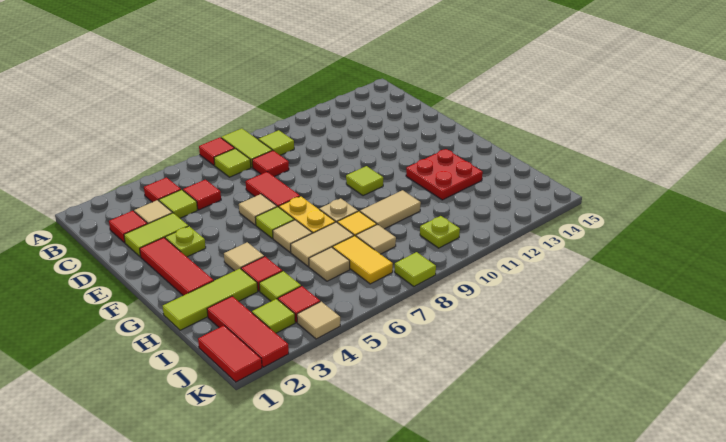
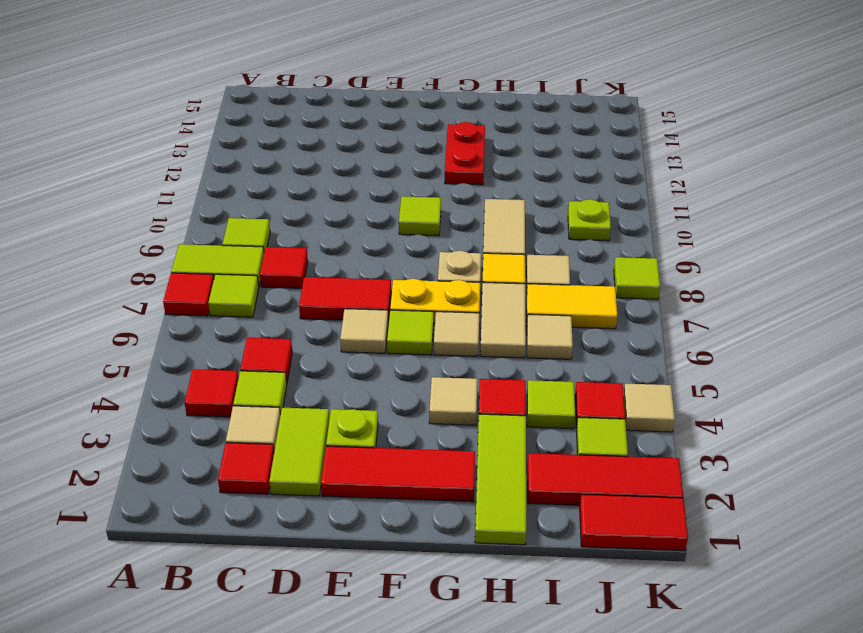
red 2x2 plate [406,149,483,200] -> red 1x2 plate [445,122,485,185]

